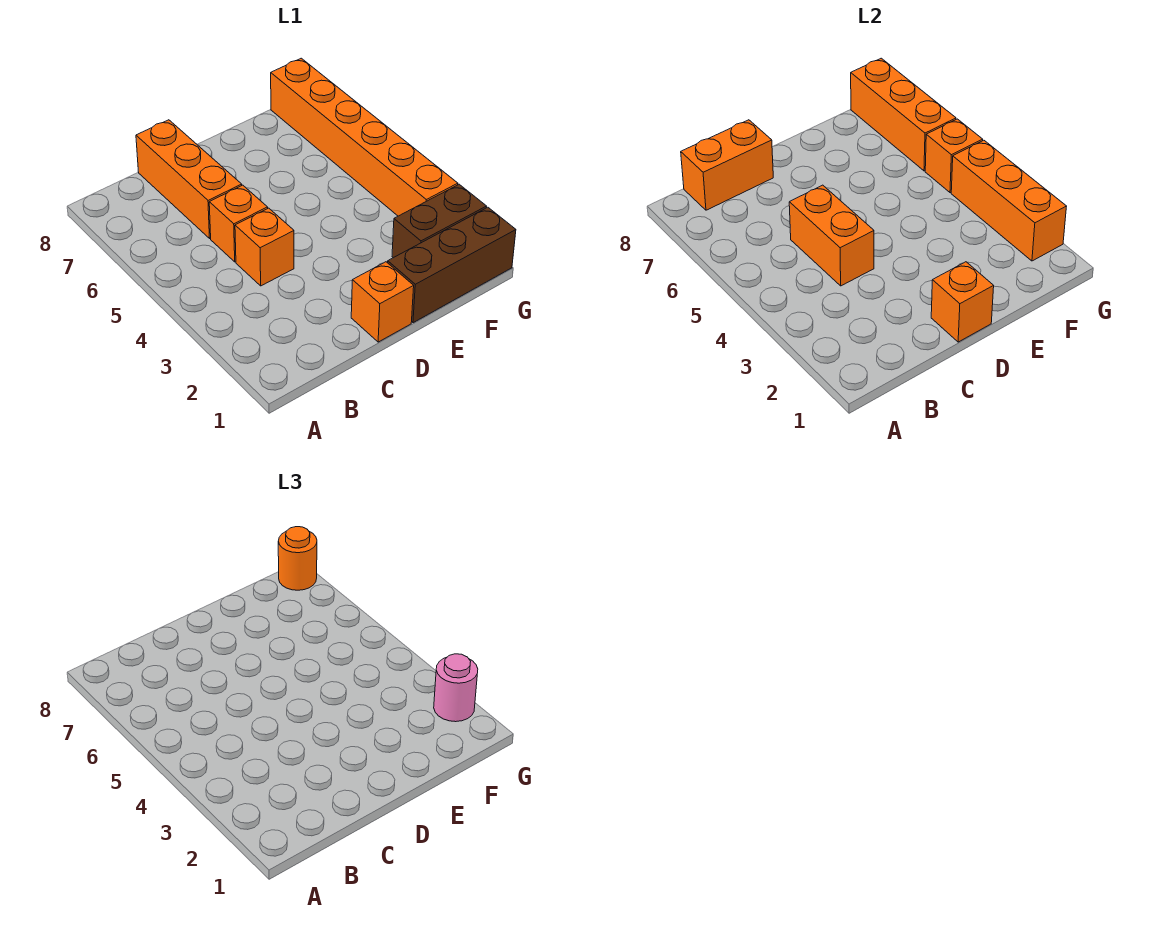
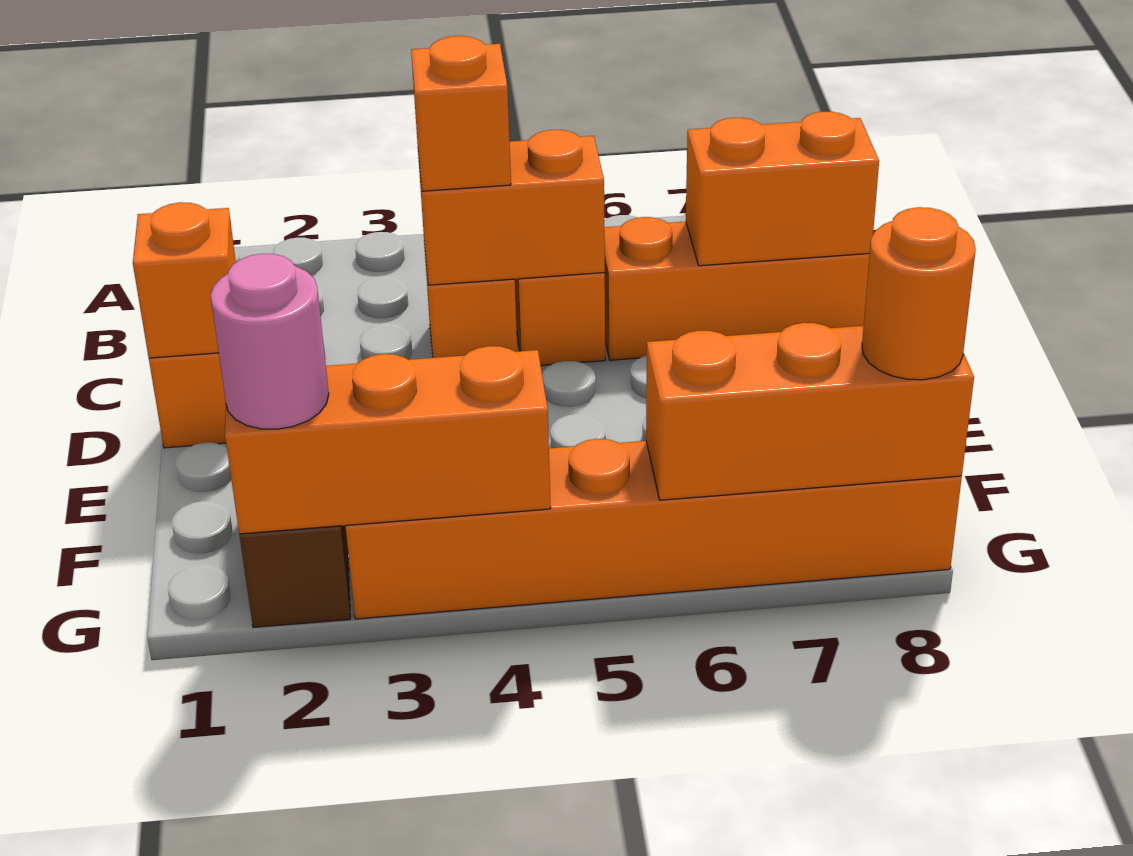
orange 1x2 brick [681,120,773,210] -> orange 1x2 brick turned to [686,112,879,266]
brown 1x3 brick [388,207,516,323] -> none
orange 1x1 brick [925,119,983,193] -> orange 1x1 brick moved to [411,36,511,191]

